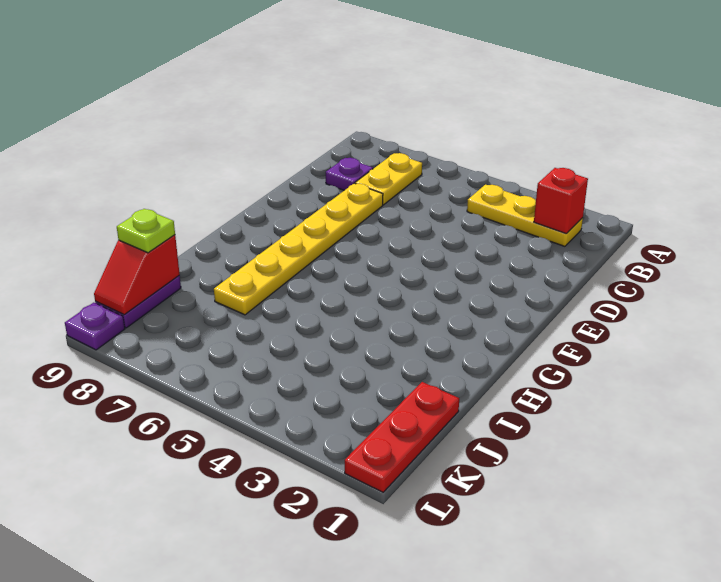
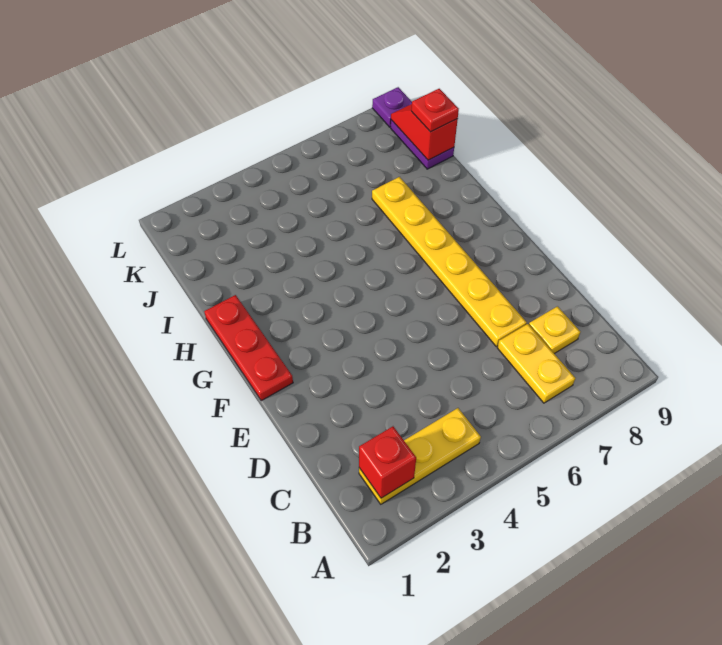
purple 1x1 plate [326,158,373,190] -> yellow 1x1 plate [529,306,580,354]
red 1x3 plate [345,382,459,492] -> red 1x3 plate moved to [204,295,293,401]
lime 1x1 plate [117,209,175,253] -> red 1x1 plate [411,89,459,132]

